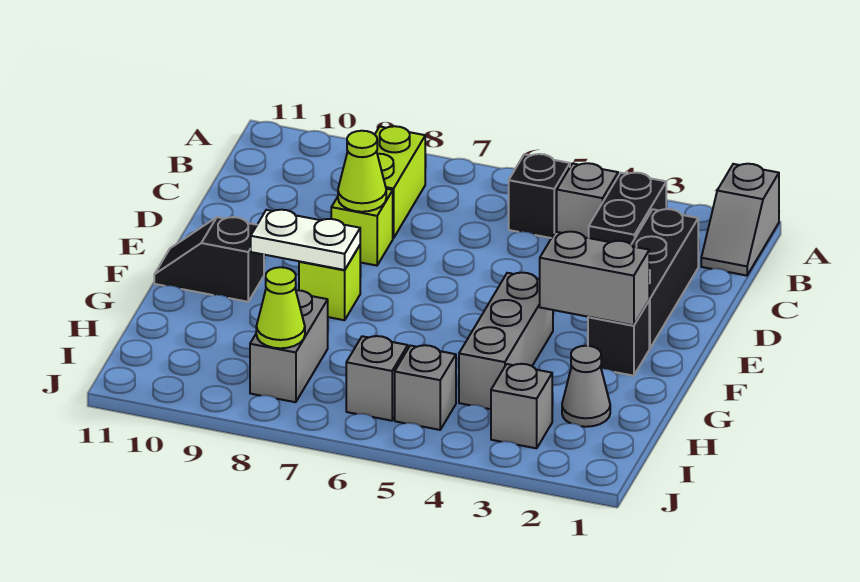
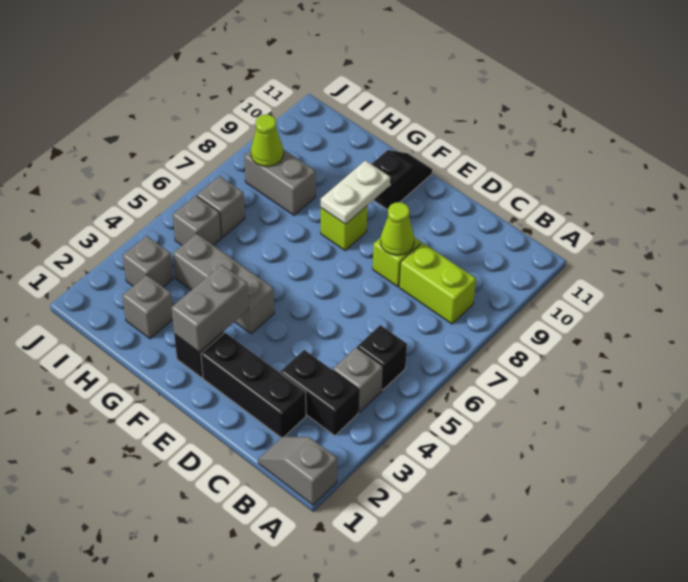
grey 1x1 cone [562,346,610,427] -> grey 1x1 brick [122,275,173,339]

